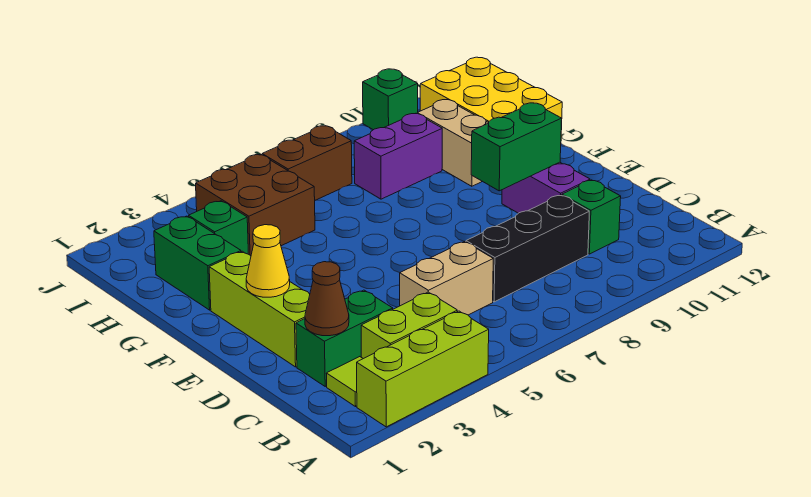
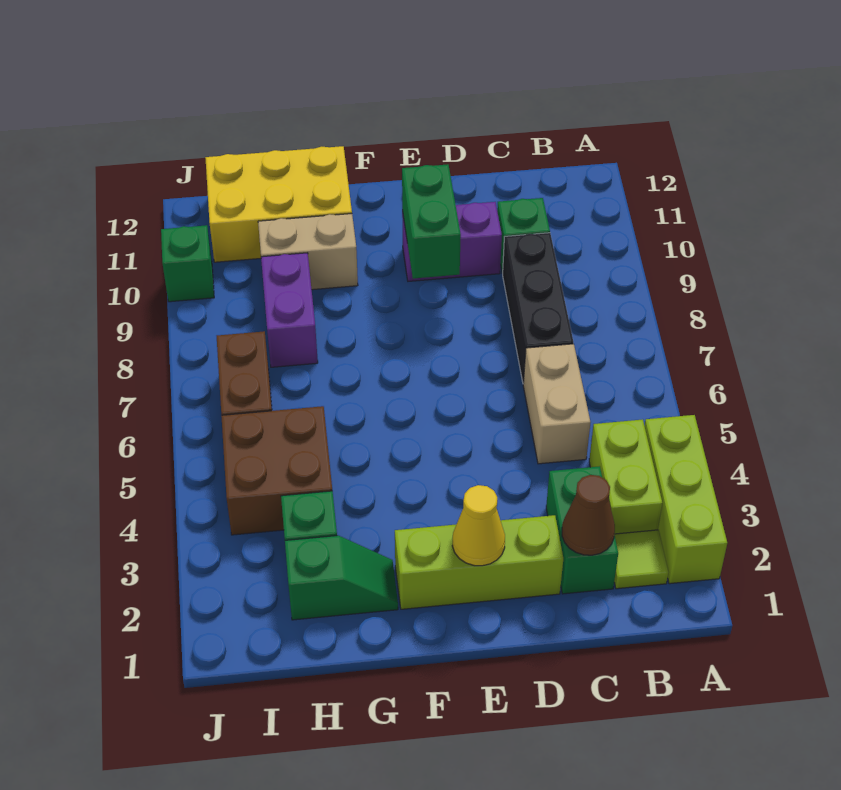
green 1x2 brick [154,216,241,310] -> green 1x2 slope [285,536,398,620]

